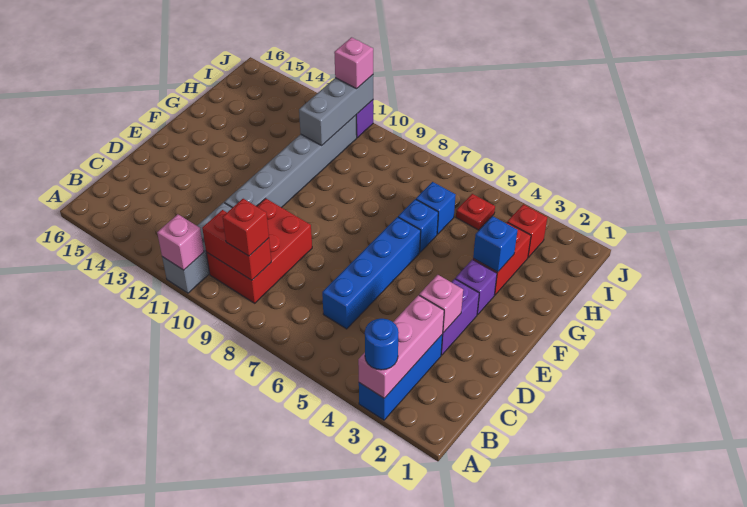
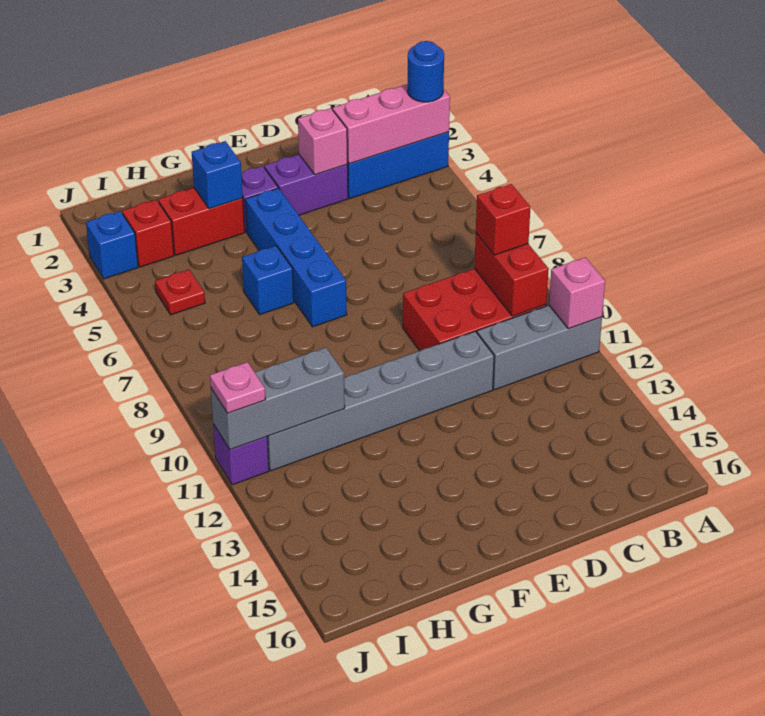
blue 1x4 brick [322,217,421,329] -> blue 1x4 brick turned to [245,188,347,327]
blue 1x1 brick [416,182,456,234] -> blue 1x1 brick moved to [86,211,138,279]
pink 1x1 brick [334,37,373,89] -> pink 1x1 plate [210,362,266,413]

